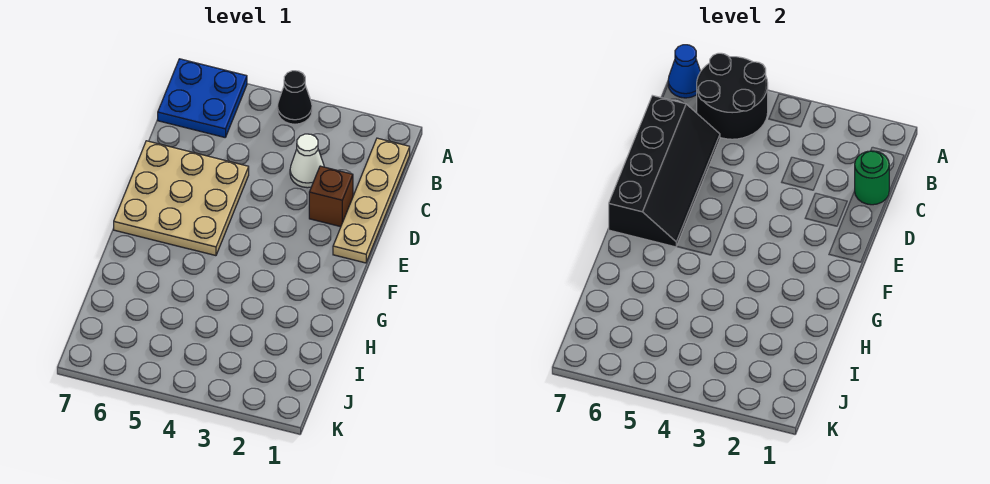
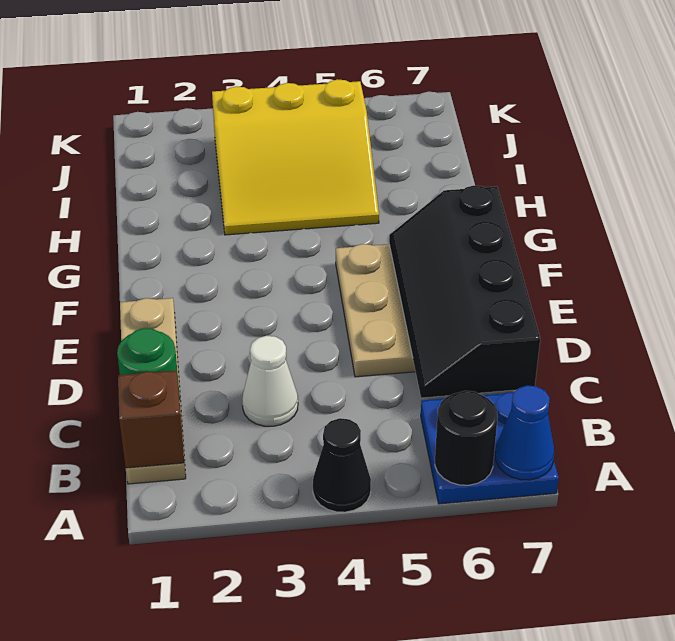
black 2x2 round brick [697,53,768,139] -> black 1x1 round brick [435,391,498,485]
brown 1x1 brick [309,166,353,227] -> brown 1x1 brick moved to [118,371,184,468]
none -> yellow 3x3 slope [212,79,379,235]

